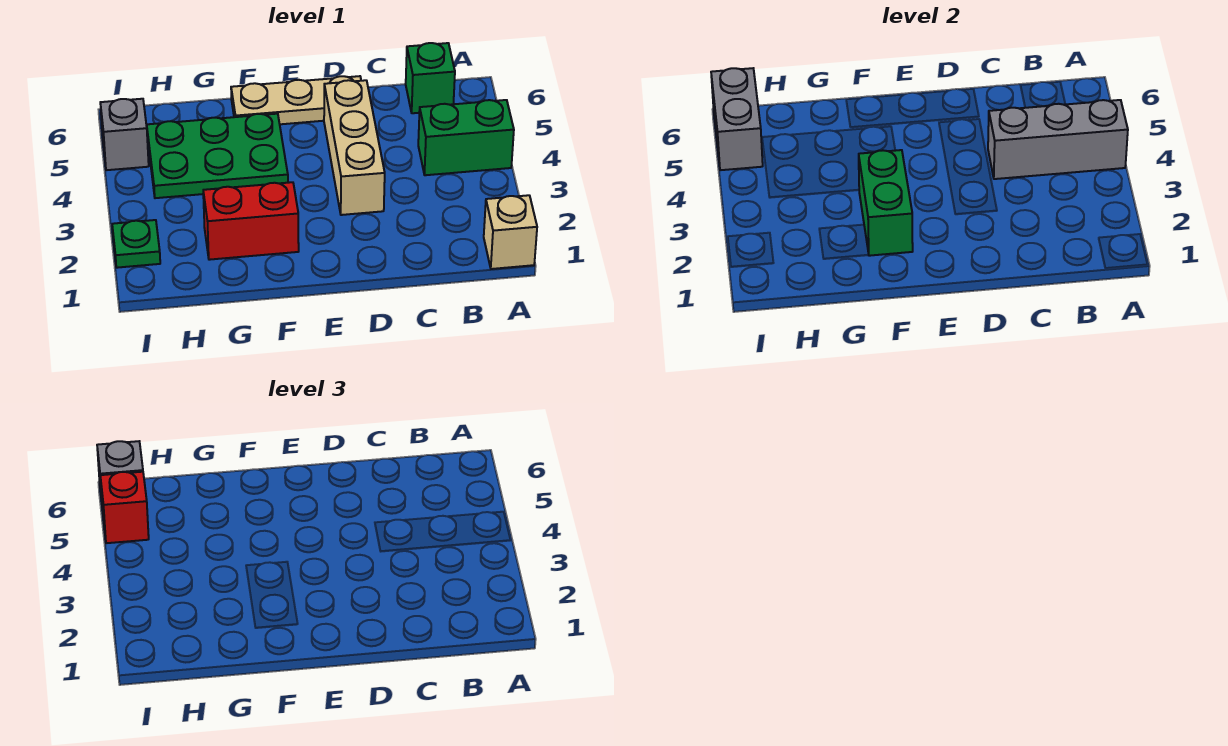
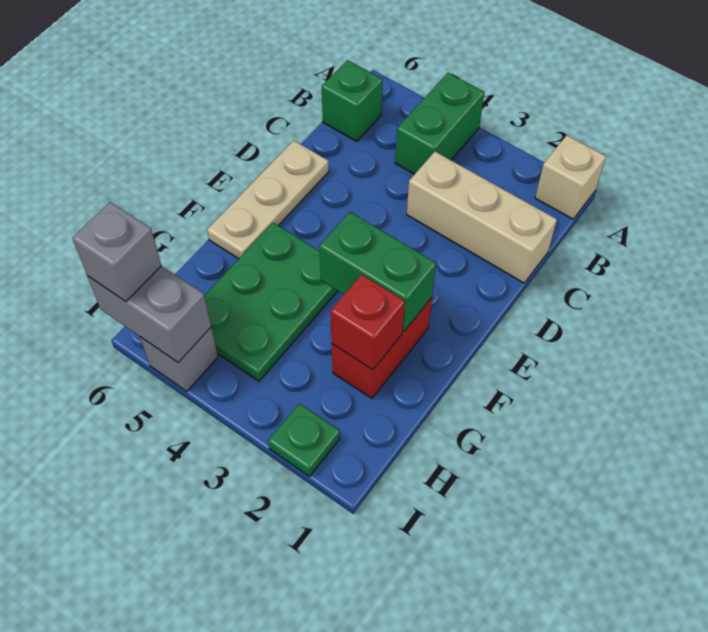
grey 1x3 brick [988,100,1128,179] -> none
tan 1x3 brick [324,80,385,215] -> tan 1x3 brick moved to [407,152,557,283]
red 1x1 brick [100,472,149,543] -> red 1x1 brick moved to [330,275,405,370]

